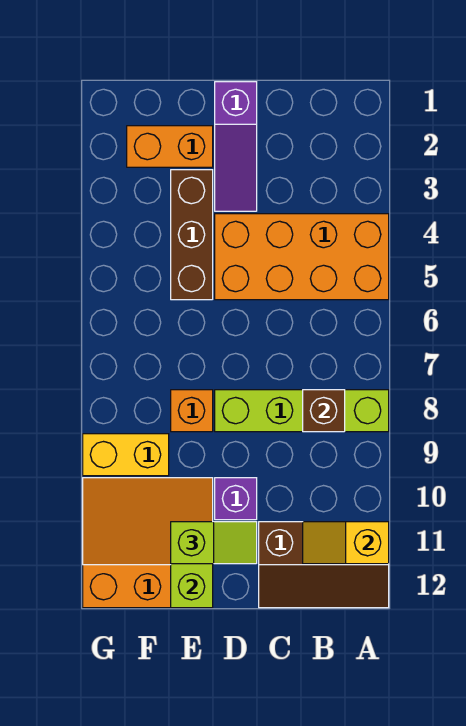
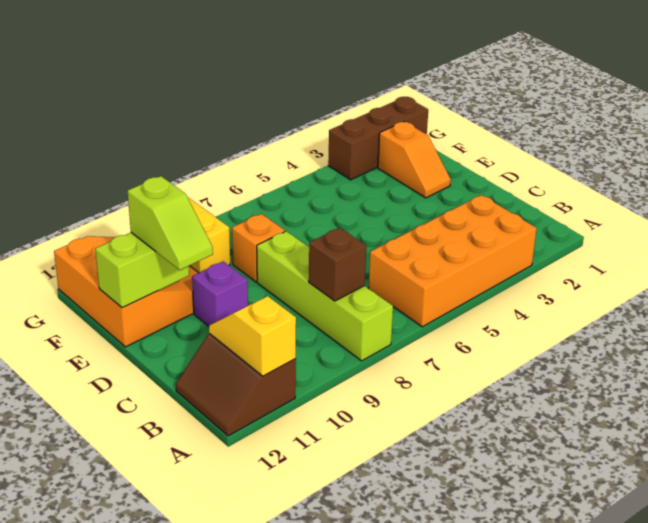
orange 2x4 brick [215,214,389,300] -> orange 2x4 brick turned to [369,195,537,327]
brown 2x3 slope [259,522,389,608] -> brown 2x2 slope [176,334,296,436]
purple 1x3 slope [215,82,257,211] -> none
orange 1x2 brick [127,126,213,167] -> orange 1x2 slope [378,122,451,198]
brown 1x3 brick [171,170,213,300] -> brown 1x3 brick moved to [328,97,428,180]

